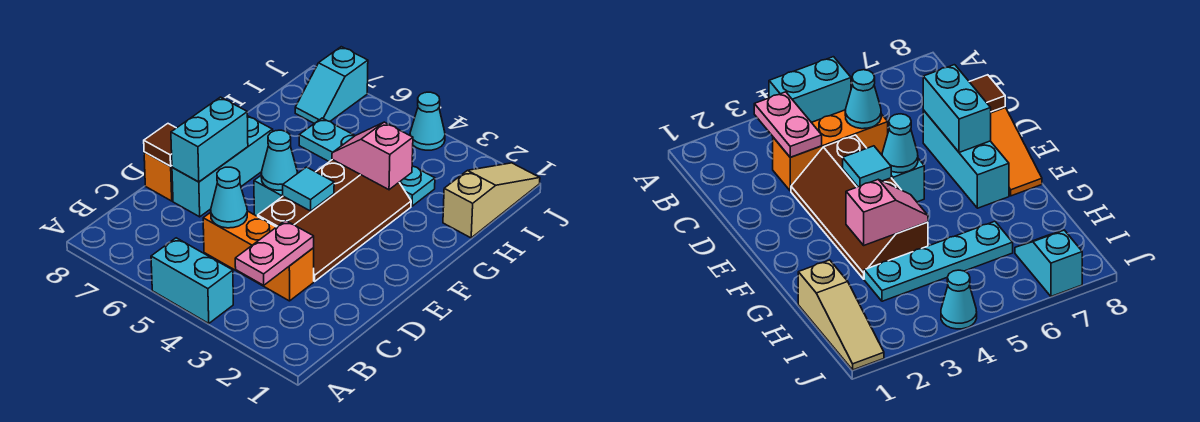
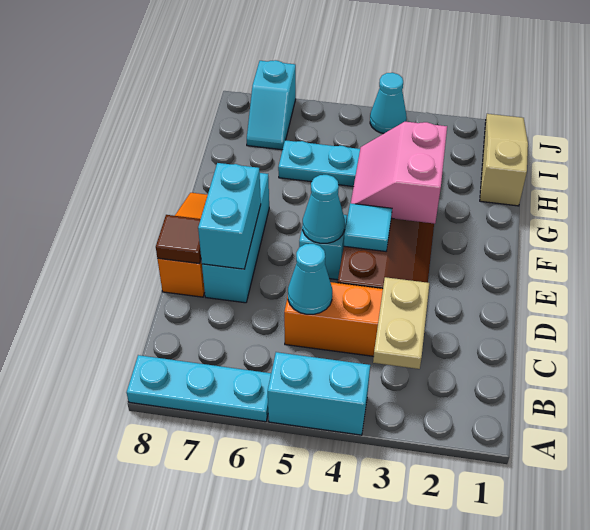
none -> cyan 1x3 plate [127,355,271,422]
pink 1x2 plate [235,221,314,285] -> tan 1x2 plate [373,277,429,369]
pink 1x2 slope [332,122,413,190] -> pink 2x2 slope [351,122,447,224]

